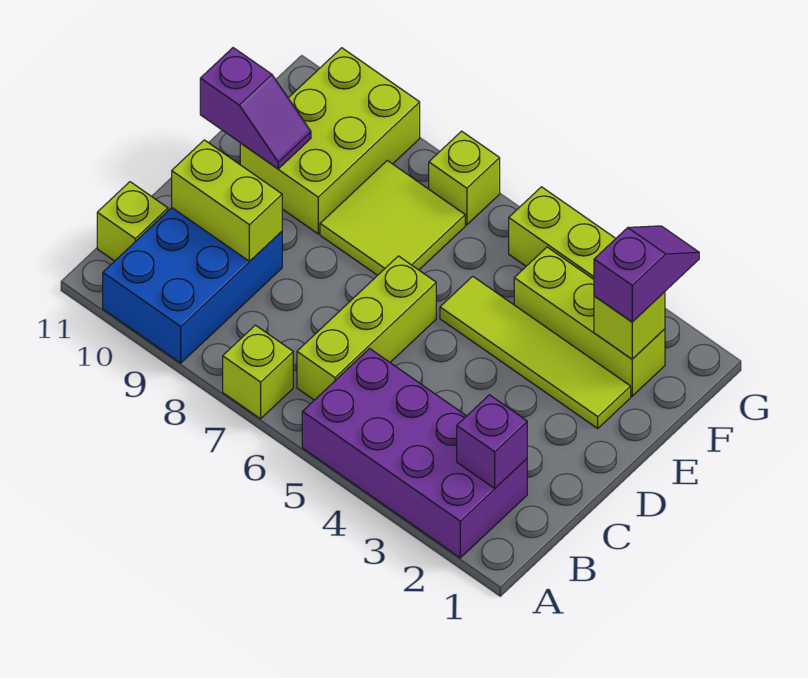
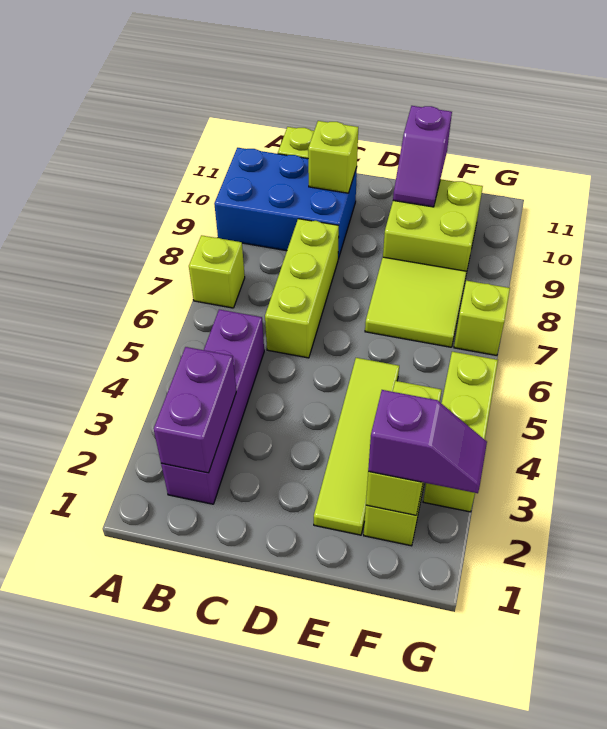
purple 2x4 brick [302,349,527,558] -> purple 1x4 brick [161,309,264,504]
purple 1x1 brick [457,395,527,488] -> purple 1x2 brick [154,347,236,473]
lime 1x3 brick [297,256,436,400] -> lime 1x3 brick turned to [265,219,339,358]
lime 1x2 brick [172,140,282,261] -> lime 1x1 brick [308,121,358,193]
lime 2x3 brick [240,48,420,234] -> lime 2x2 brick [383,179,483,273]

